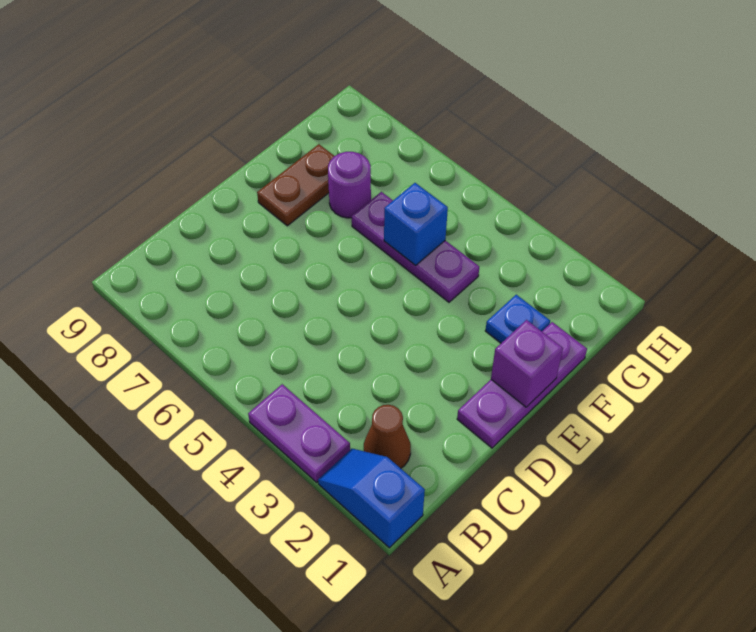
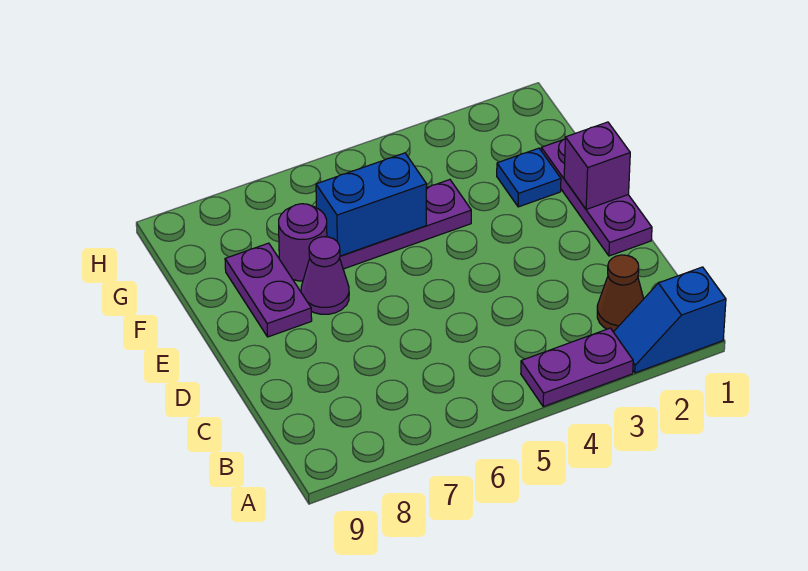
none -> purple 1x1 cone [301,237,349,314]
brown 1x2 plate [257,144,334,226] -> purple 1x2 plate [225,243,312,337]
blue 1x1 brick [384,183,448,266] -> blue 1x2 brick [316,153,427,256]

